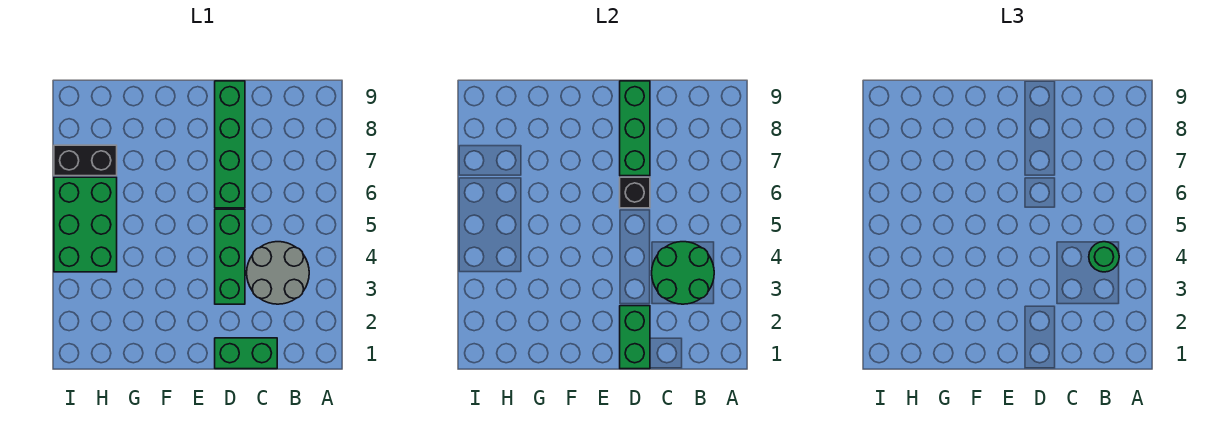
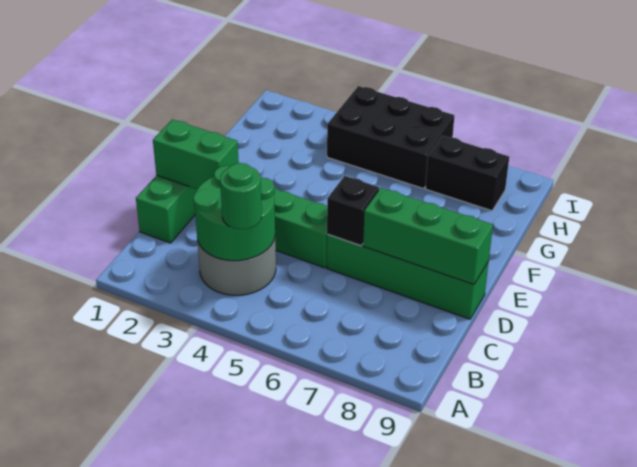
green 2x3 brick [54,177,117,272] -> black 2x3 brick [327,86,455,189]
black 1x2 brick [54,145,117,176] -> black 1x2 brick turned to [425,136,509,211]

